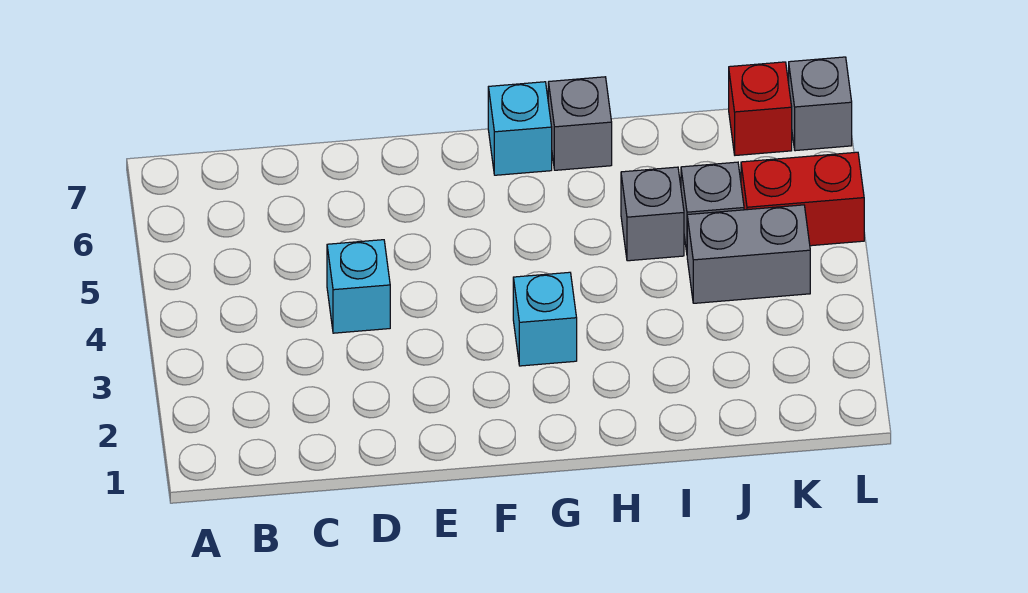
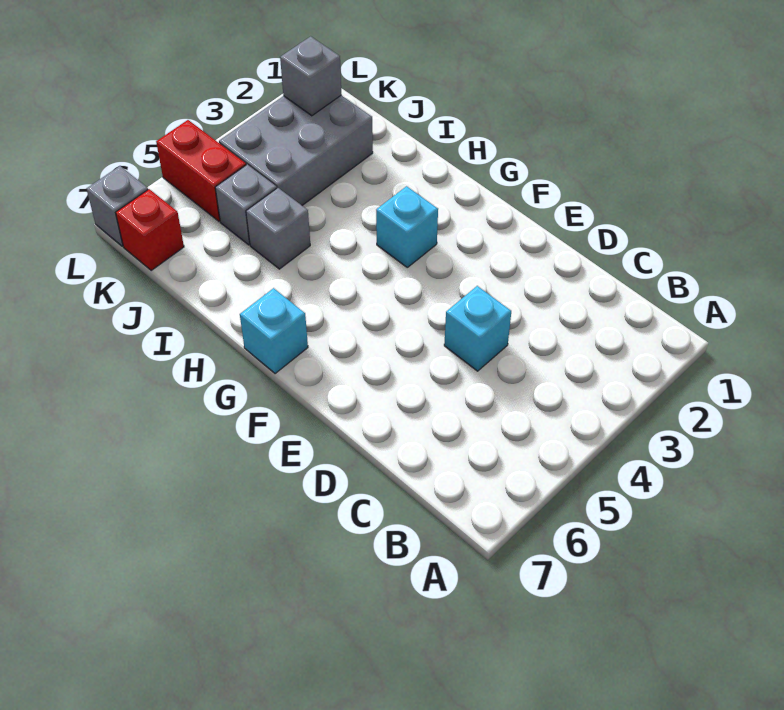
grey 1x1 brick [548,77,612,170] -> grey 1x1 brick moved to [280,36,342,116]
grey 1x2 brick [687,205,810,303] -> grey 2x3 brick [219,95,373,205]

